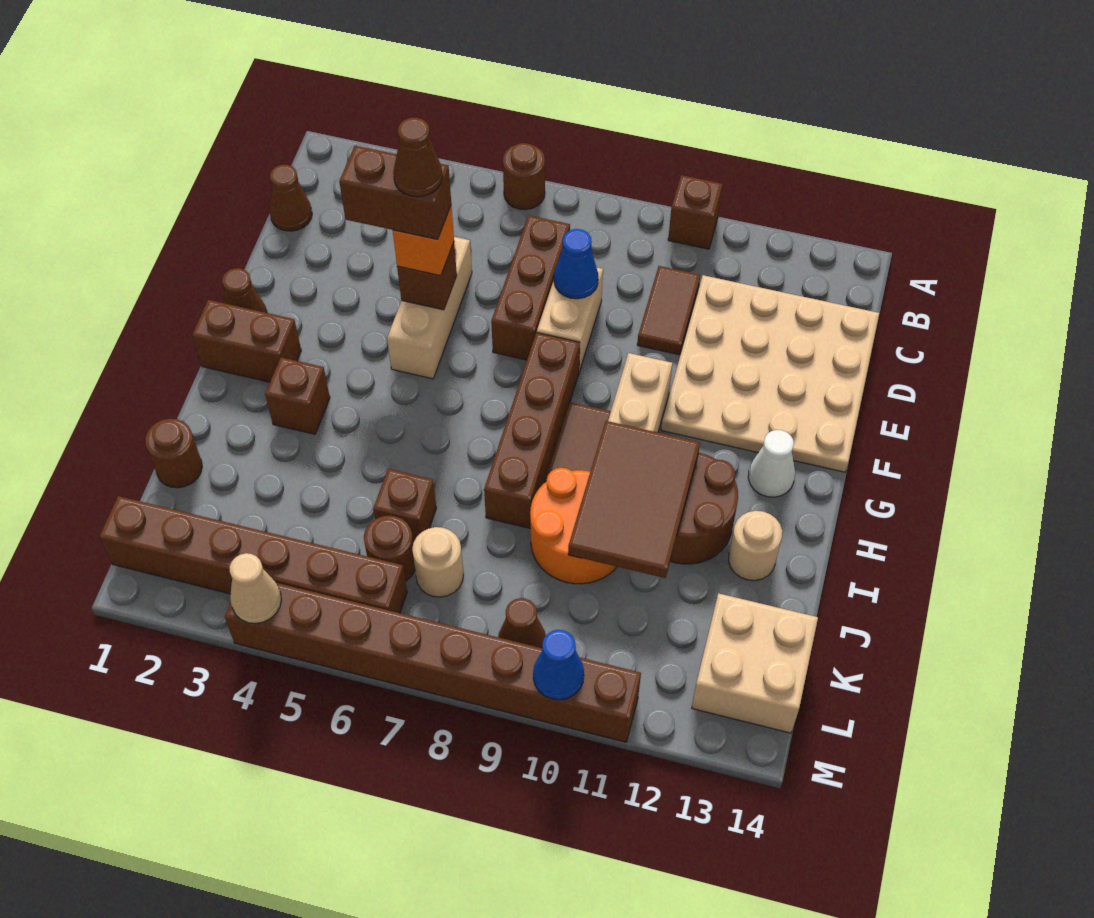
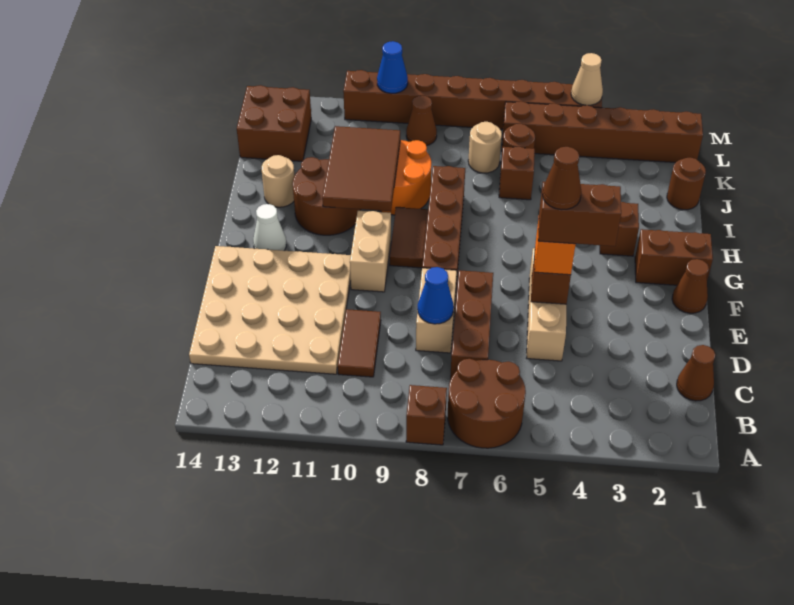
brown 1x1 round brick [503,143,545,210] -> brown 2x2 round brick [448,359,526,448]
brown 1x1 brick [668,175,722,249] -> brown 1x1 brick moved to [406,385,447,445]
tan 2x2 brick [692,593,818,733] -> brown 2x2 brick [237,85,311,161]

